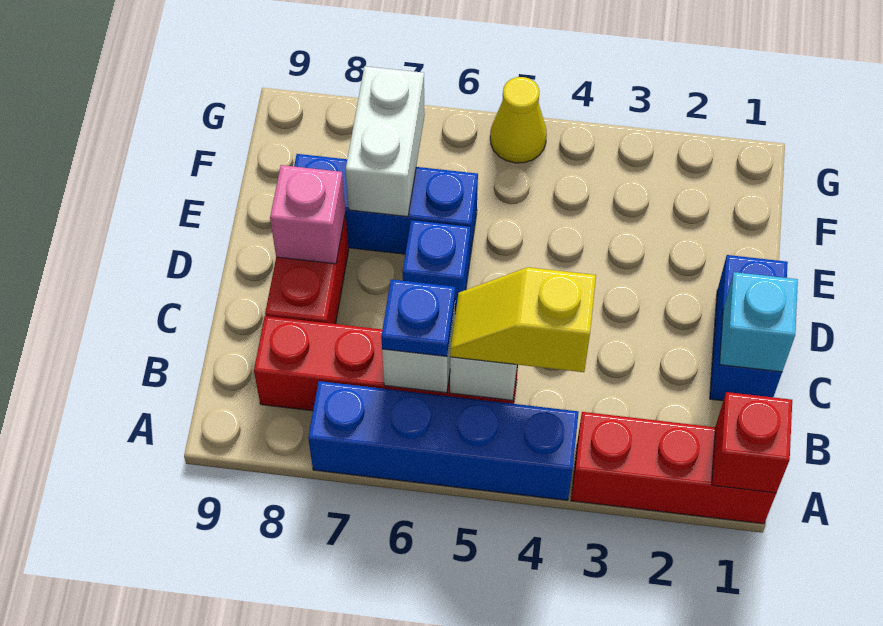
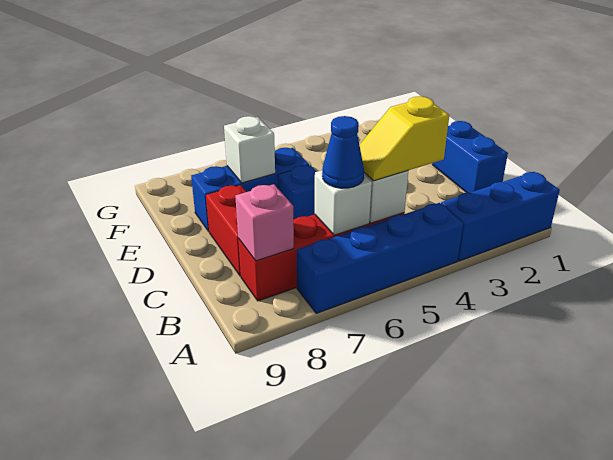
red 1x3 brick [571,412,776,524] -> blue 1x3 brick [441,172,560,261]
red 1x1 brick [712,392,792,493] -> none
blue 1x1 plate [381,279,455,356] -> blue 1x1 cone [322,116,364,188]
cyan 1x1 brick [720,272,798,372] -> none
pink 1x1 brick [270,165,345,264] -> pink 1x1 brick moved to [235,184,294,261]
white 1x2 brick [346,66,425,217] -> white 1x1 brick [224,116,275,183]
yellow 1x1 cone [490,77,547,163] -> none

